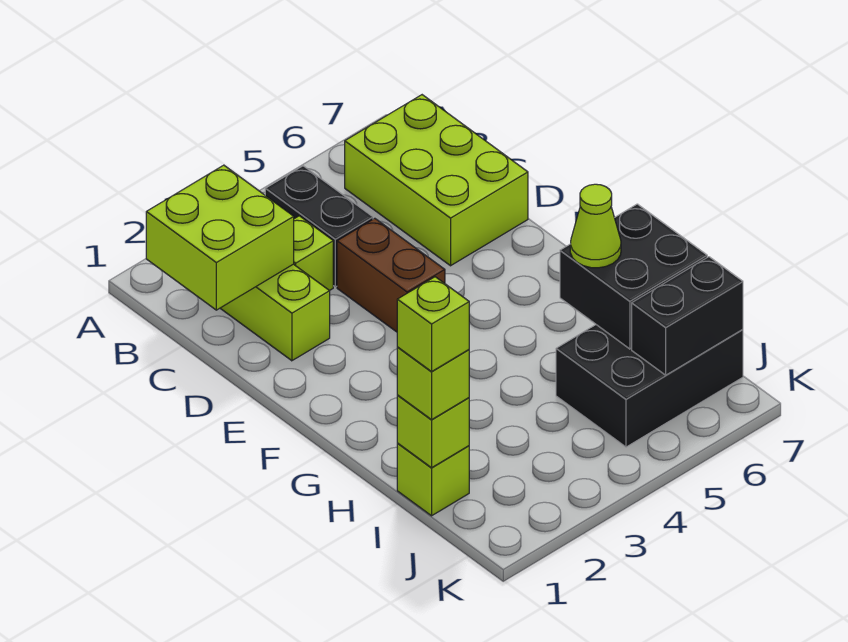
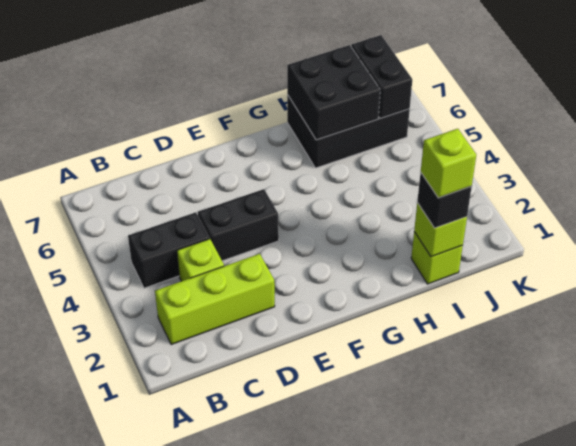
lime 2x2 brick [146,165,294,310] -> none
lime 2x3 brick [345,95,528,266] -> none
brown 1x2 brick [337,218,445,332] -> black 1x2 brick [198,189,279,261]
lime 1x1 cone [570,184,621,268] -> none
lime 1x1 brick [397,348,469,420] -> black 1x1 brick [417,173,472,228]
black 2x3 brick [556,325,743,447] -> black 2x3 brick turned to [287,95,410,168]

